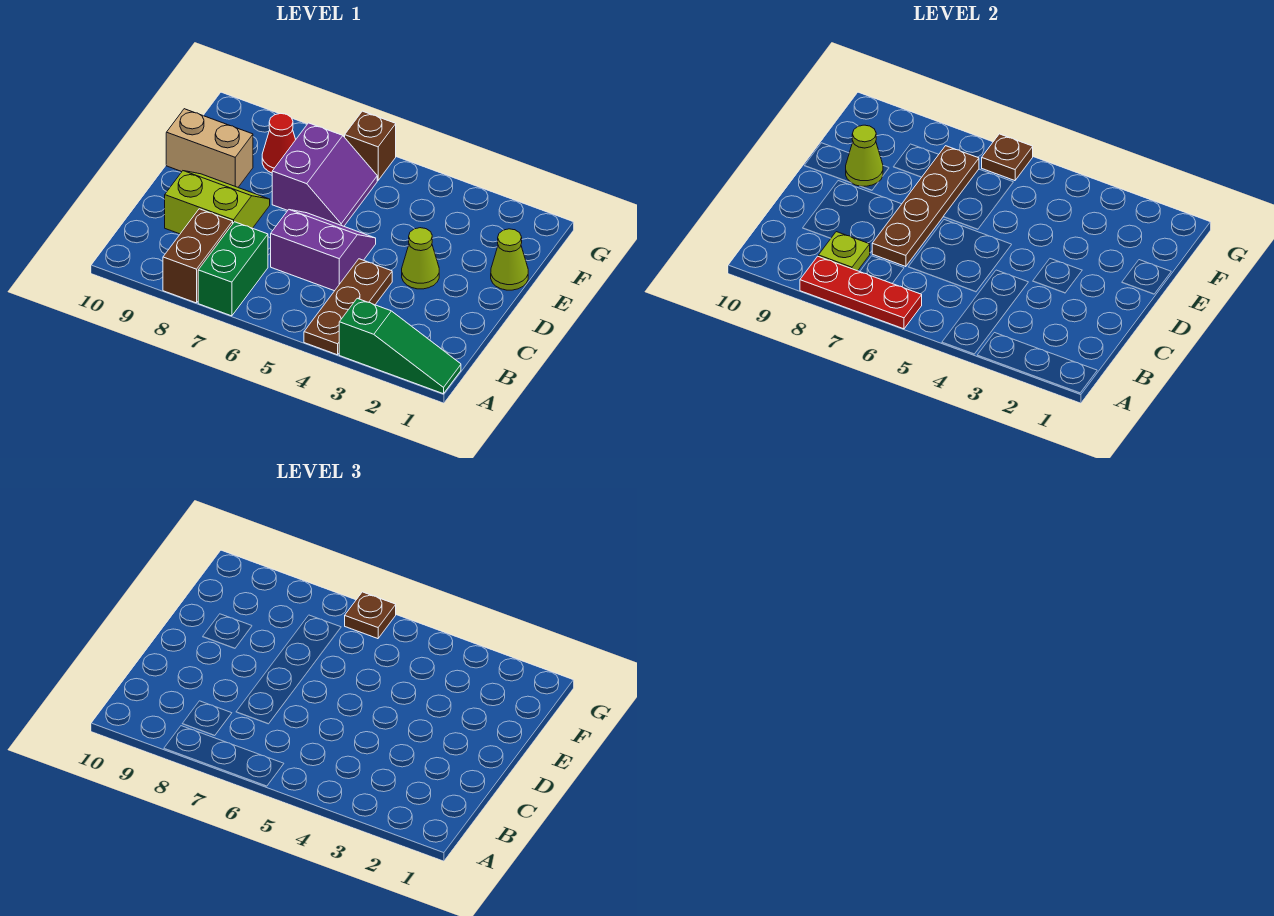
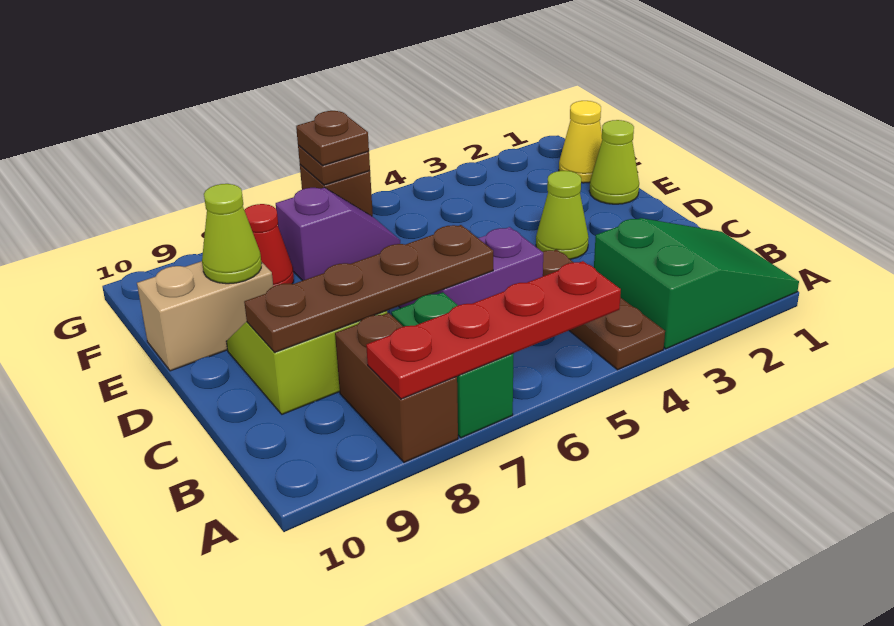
green 1x3 slope [339,298,461,394] -> green 2x3 slope [594,218,799,349]
red 1x3 plate [800,256,922,329] -> red 1x4 plate [366,261,621,399]
lime 1x1 plate [819,232,870,271] -> none
brown 1x4 plate [872,146,979,267] -> brown 1x4 plate turned to [244,225,493,353]
purple 2x2 slope [272,123,377,226] -> purple 1x2 slope [276,187,400,281]
none -> yellow 1x1 cone [559,101,602,183]

